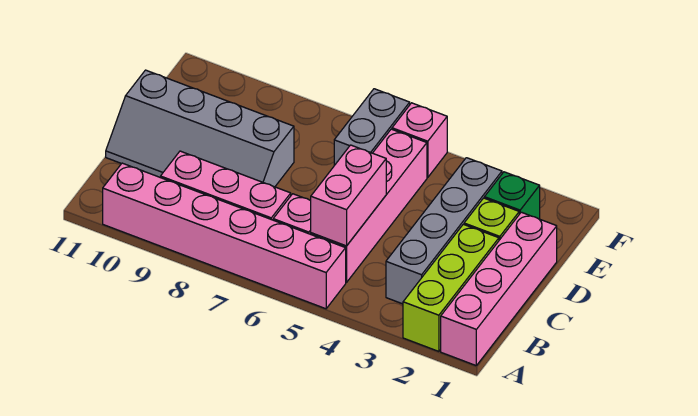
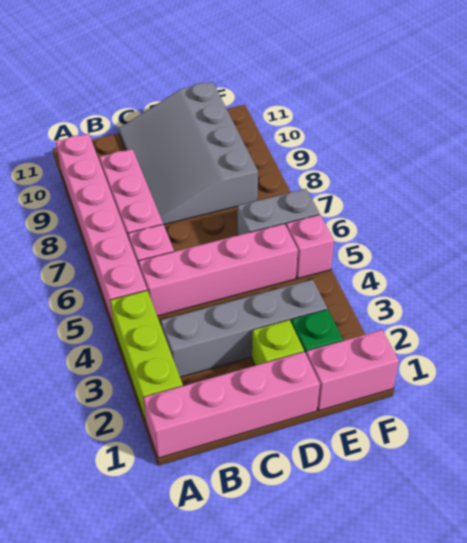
lime 1x3 brick [403,224,499,351] -> lime 1x3 brick turned to [110,290,183,421]
pink 1x2 brick [310,145,386,246] -> pink 1x2 brick moved to [306,330,399,411]
grey 2x4 slope [106,70,294,187] -> grey 3x4 slope [119,82,258,225]

